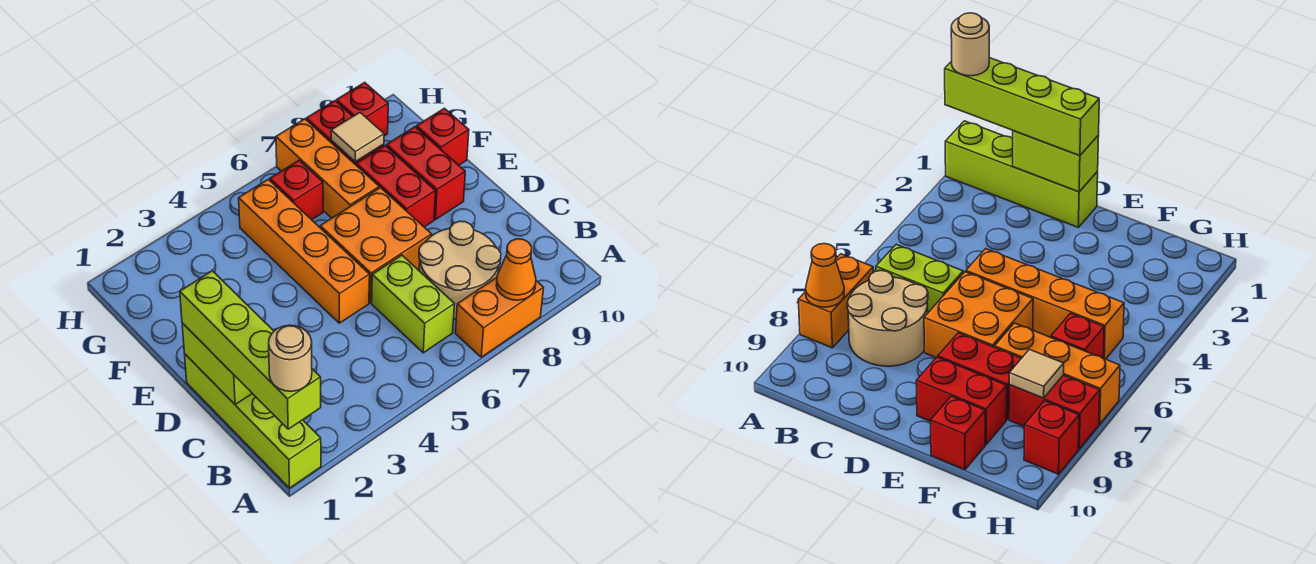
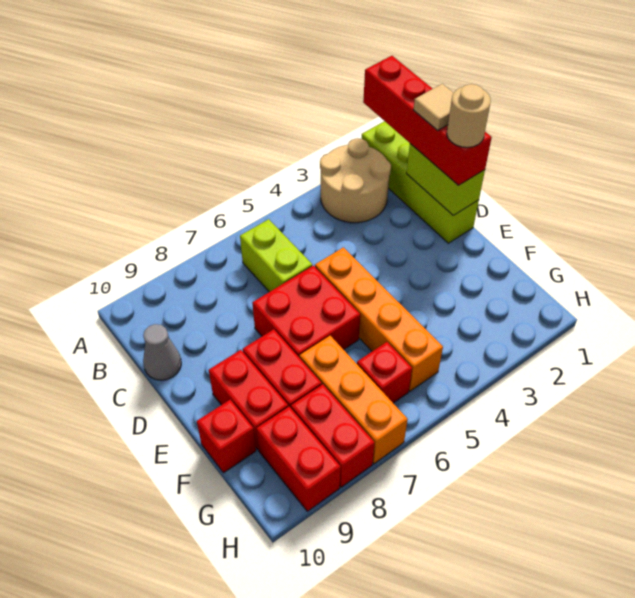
lime 1x4 brick [180,271,321,429] -> red 1x4 brick [363,56,492,185]
tan 1x1 round brick [269,325,312,391] -> tan 1x1 round brick moved to [447,84,491,147]
orange 1x2 brick [455,278,544,357] -> none
orange 1x1 cone [496,239,536,300] -> none
tan 2x2 round brick [419,221,501,319] -> tan 2x2 round brick moved to [320,138,391,223]
none -> grey 1x1 cone [143,324,181,380]
orange 2x2 brick [320,188,431,303] -> red 2x2 brick [252,266,360,358]
tan 1x1 tile [331,113,384,162] -> tan 1x1 tile moved to [413,84,453,130]
red 1x1 brick [336,82,388,136] -> red 1x2 brick [256,407,340,511]

